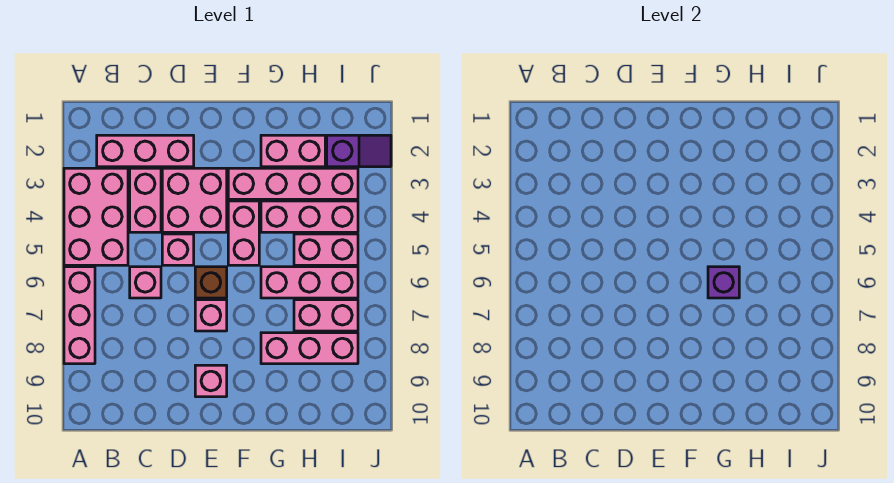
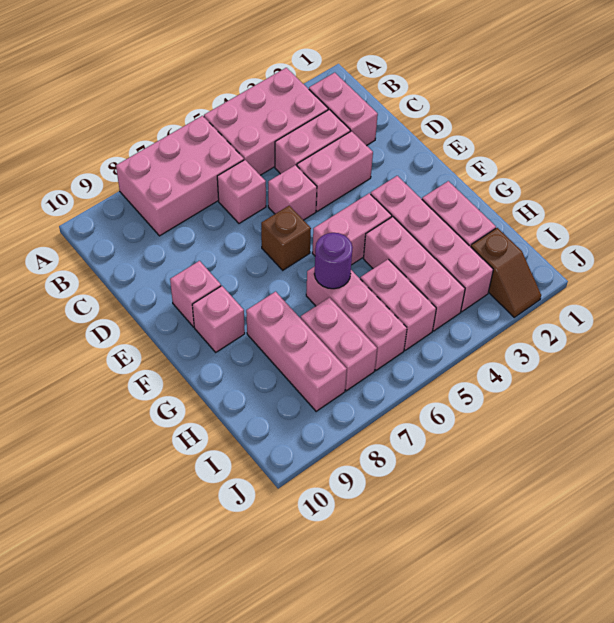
pink 1x3 brick [64,267,95,364] -> pink 2x3 brick [116,116,244,236]
pink 1x3 brick [97,135,194,167] -> pink 1x2 brick [309,73,378,146]
pink 2x2 brick [162,168,227,232] -> pink 1x2 brick [297,131,373,211]
pink 1x1 brick [195,300,227,331] -> pink 1x1 brick moved to [192,286,245,352]
purple 1x1 brick [708,267,739,298] -> purple 1x1 round brick [314,233,353,289]
purple 1x2 slope [327,135,391,167] -> brown 1x2 slope [471,228,541,317]

